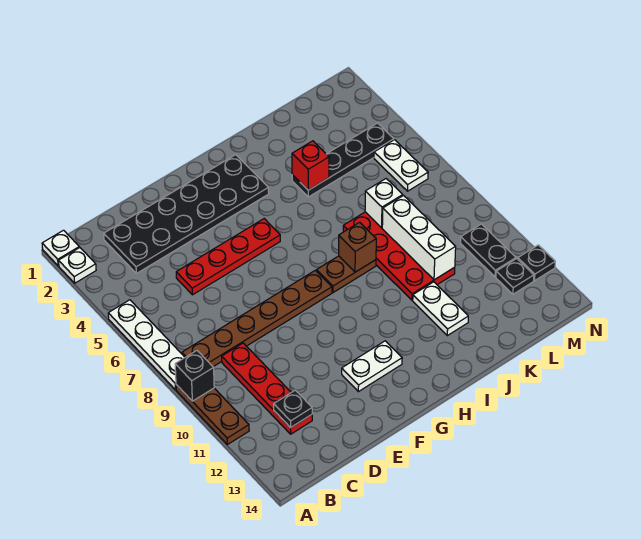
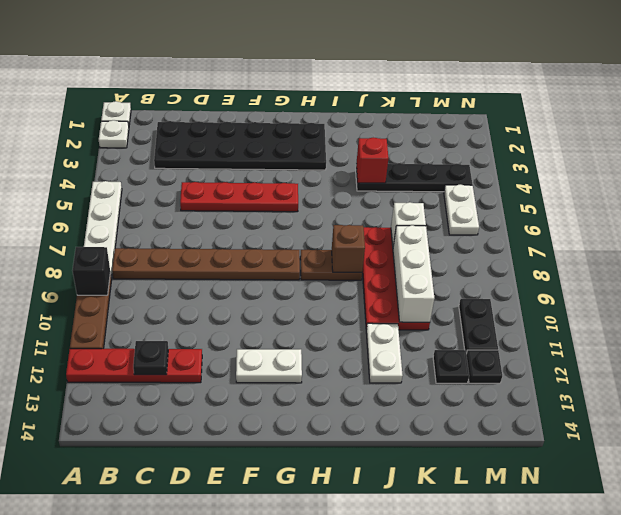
red 1x4 plate [222,343,312,434] -> red 1x4 plate turned to [66,349,202,383]
black 1x1 plate [518,245,555,281] -> black 1x1 plate moved to [433,350,469,383]

